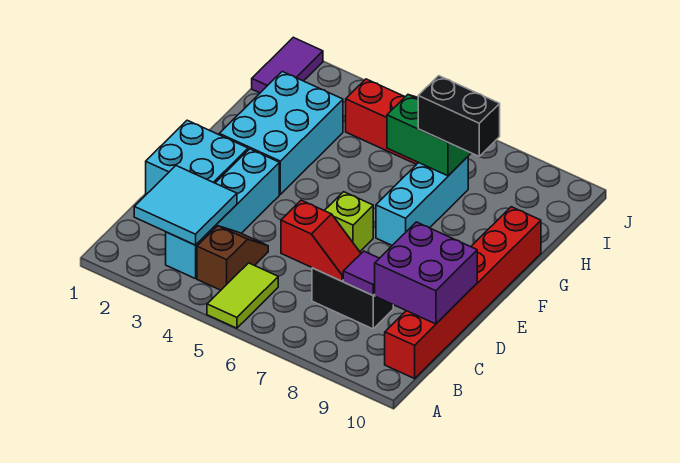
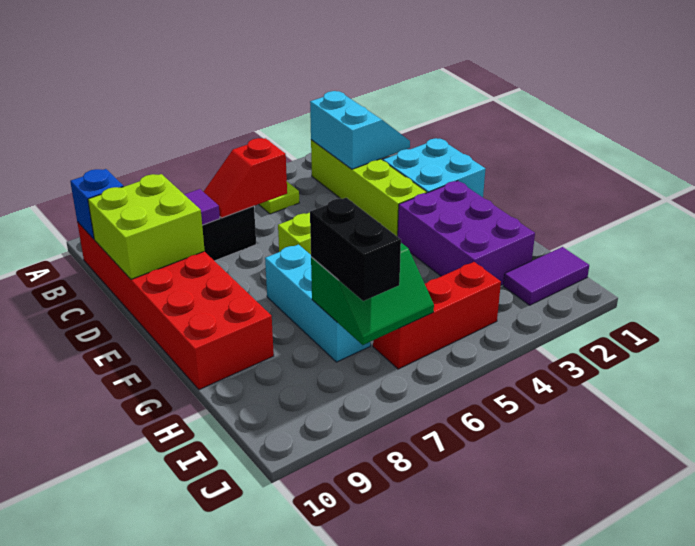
cyan 2x2 tile [134,166,237,245] -> cyan 2x2 slope [310,91,410,169]
cyan 1x4 brick [166,149,279,279] -> lime 1x4 brick [311,140,427,237]
brown 1x2 slope [197,226,268,290] -> none
red 1x6 brick [385,207,541,379] -> red 2x6 brick [77,222,274,390]
none -> blue 1x1 brick [70,169,124,239]
purple 2x2 brick [374,222,477,324] -> lime 2x2 brick [88,174,205,279]
cyan 2x3 brick [219,72,343,194] -> purple 2x3 brick [398,181,535,285]
black 1x2 brick [418,76,500,157] -> black 1x2 brick turned to [310,198,401,301]
purple 1x2 tile [252,37,323,93] -> purple 1x2 tile turned to [503,247,589,305]

